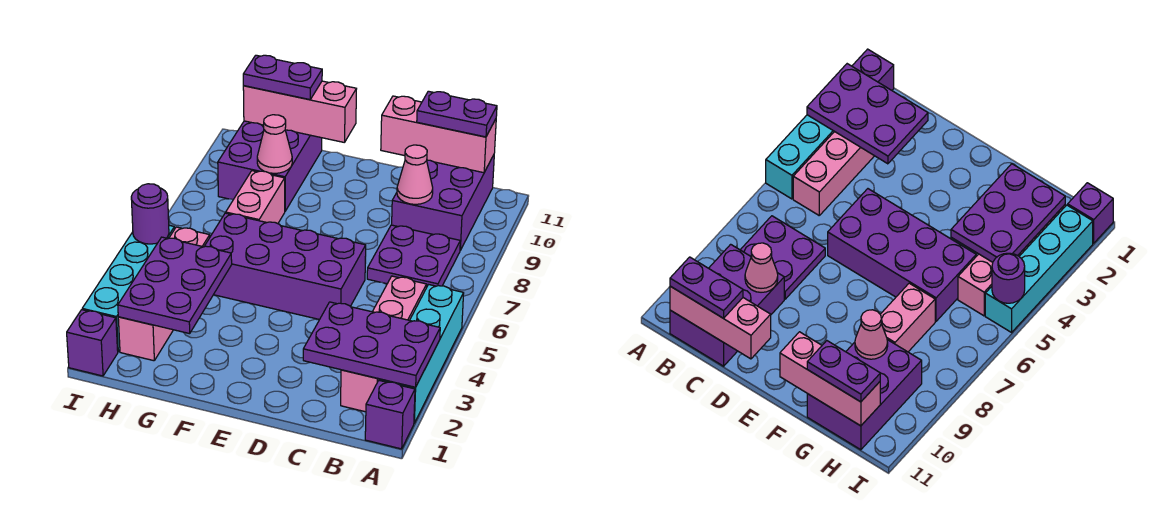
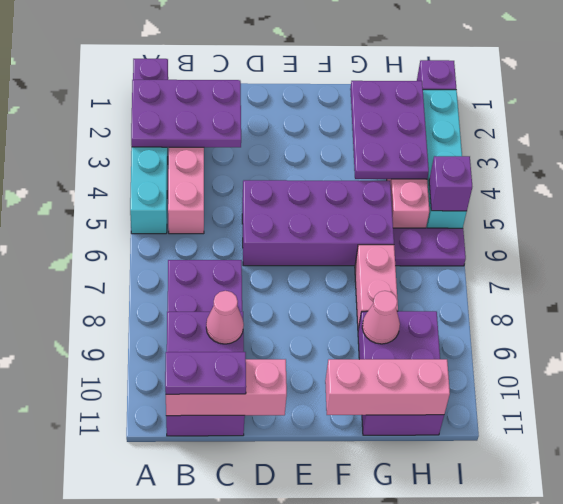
purple 1x2 plate [243,55,322,100] -> purple 1x2 plate moved to [393,228,466,266]
purple 1x1 round brick [131,184,169,244] -> purple 1x1 brick [429,156,472,211]

